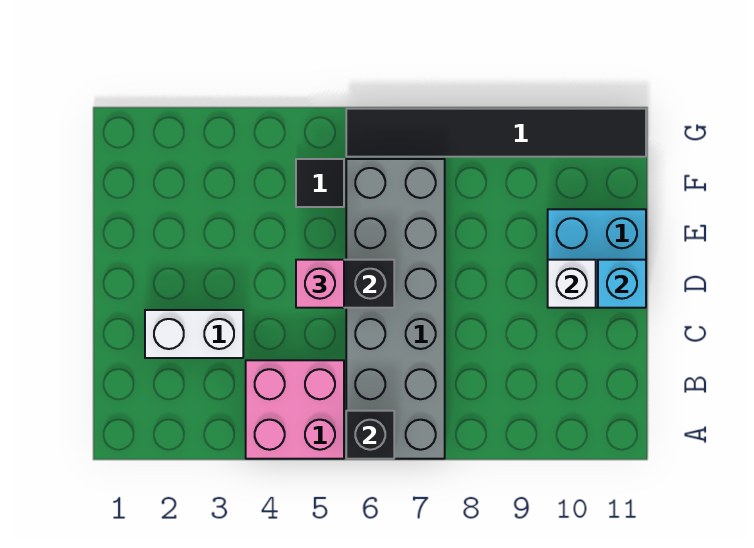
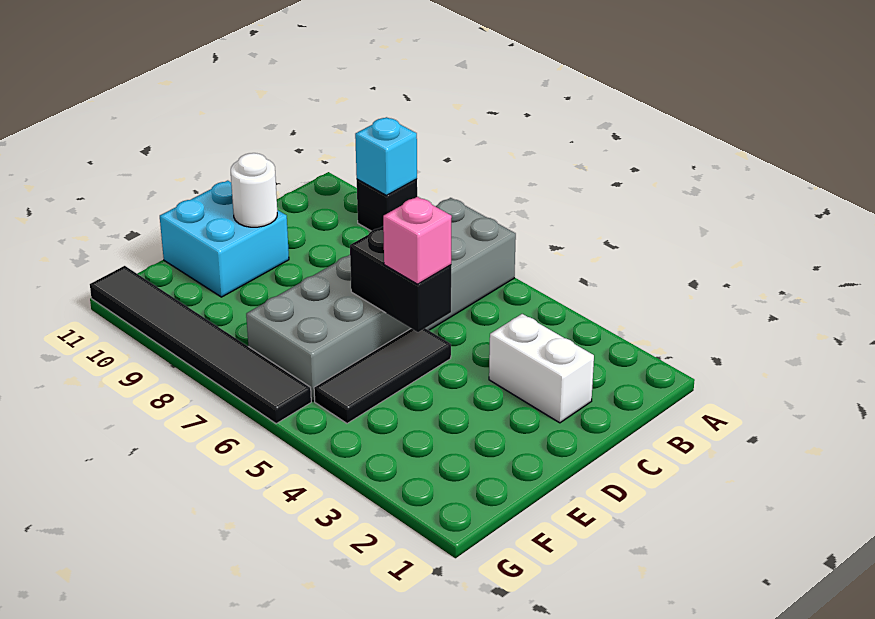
pink 2x2 brick [246,360,344,459] -> none
black 1x1 brick [346,411,394,459] -> black 1x1 brick moved to [357,179,417,231]
white 1x1 brick [548,260,596,308] -> white 1x1 round brick [231,153,277,227]
cyan 1x1 brick [598,260,646,308] -> cyan 1x1 brick moved to [355,117,417,195]
black 1x1 tile [296,159,344,207] -> black 1x3 tile [314,328,451,423]

